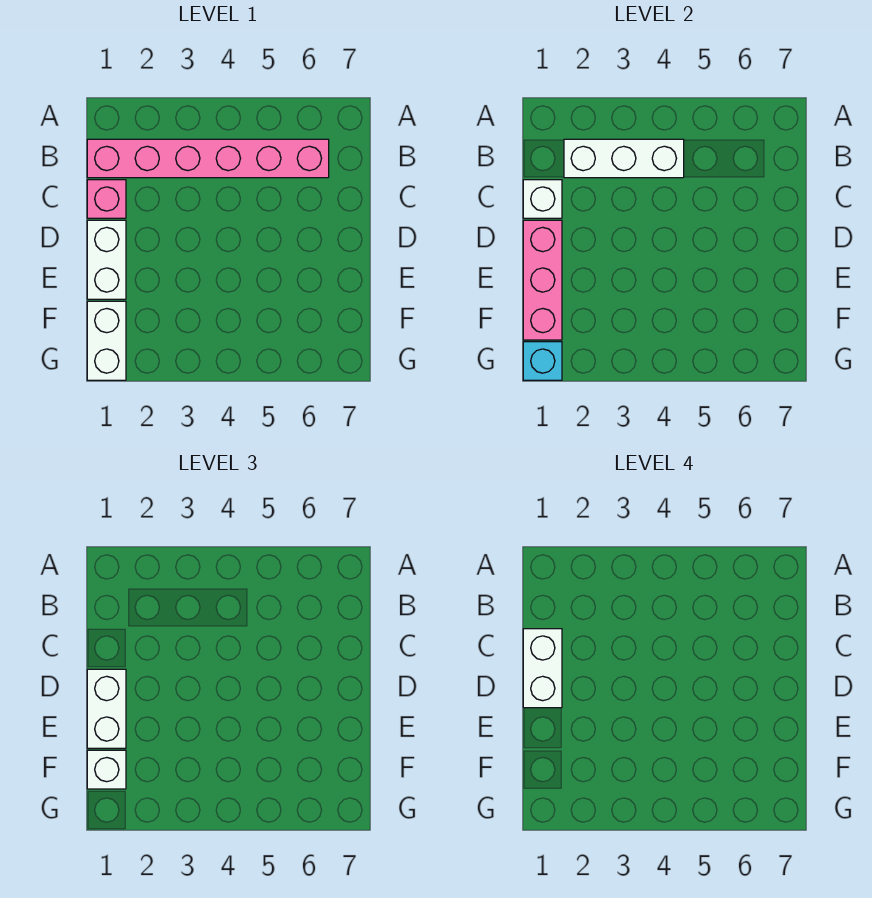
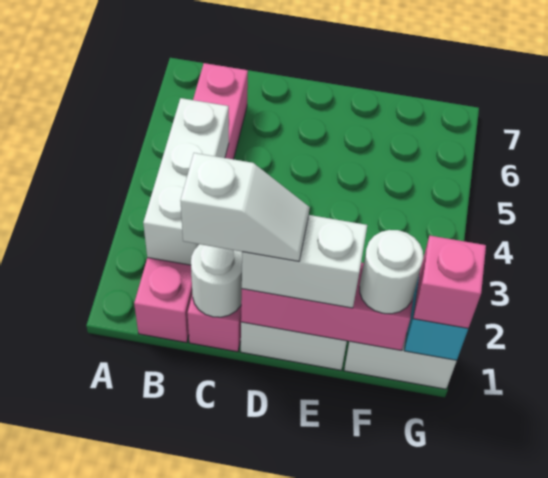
white 1x1 brick [523,180,562,218] -> white 1x1 round brick [191,244,242,317]
white 1x2 brick [523,629,562,708] -> white 1x2 slope [180,153,310,261]
white 1x1 brick [87,750,126,789] -> white 1x1 round brick [360,230,423,314]
none -> pink 1x1 brick [413,236,486,328]

